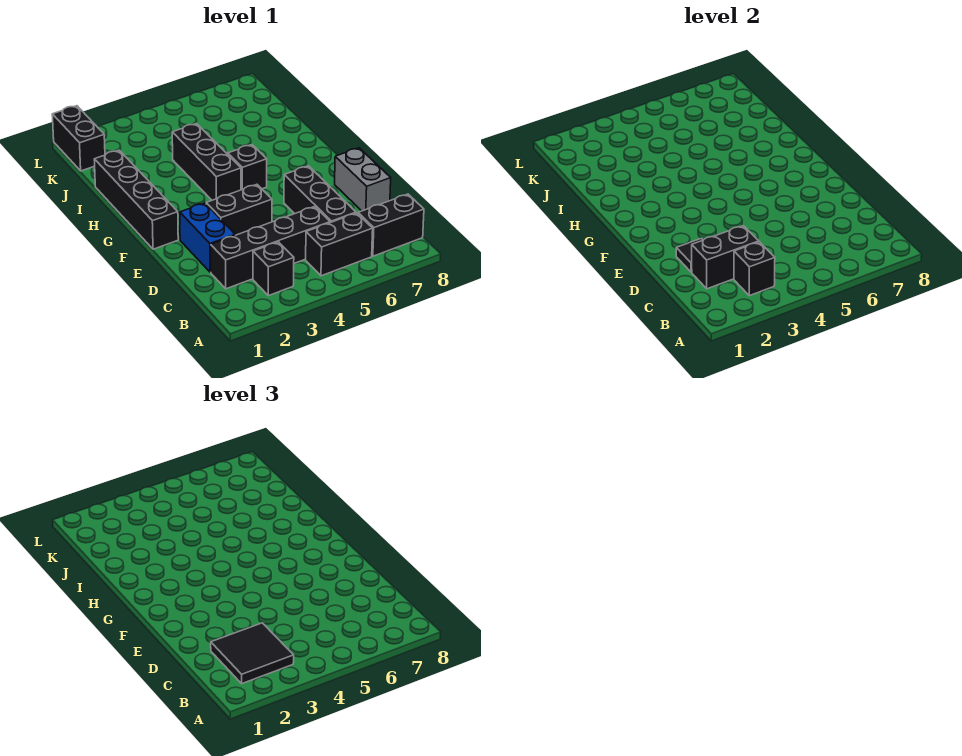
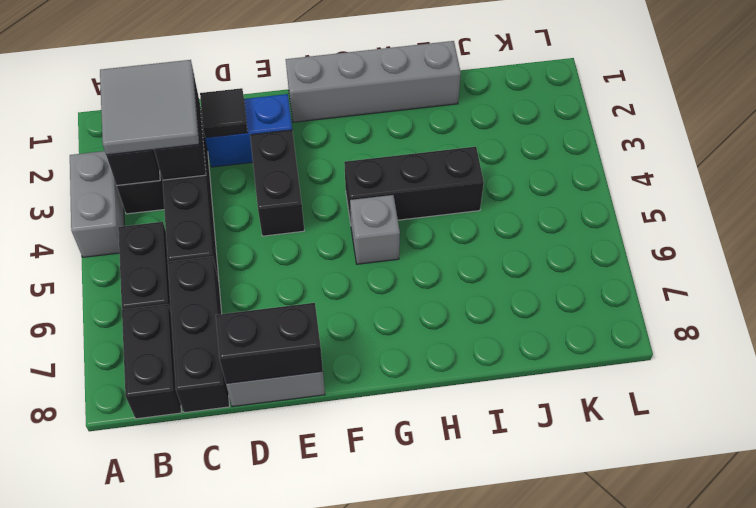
none -> grey 1x2 brick [70,151,124,257]
black 2x2 tile [211,623,294,684] -> grey 2x2 tile [100,60,199,155]
black 1x3 brick [284,166,356,223] -> black 1x3 brick turned to [168,256,230,413]
black 1x4 brick [94,150,178,249] -> grey 1x4 brick [286,41,461,122]
black 1x1 brick [228,145,267,190] -> grey 1x1 brick [350,195,400,264]
black 1x2 brick [52,106,105,171] -> black 1x2 brick moved to [216,303,323,384]

